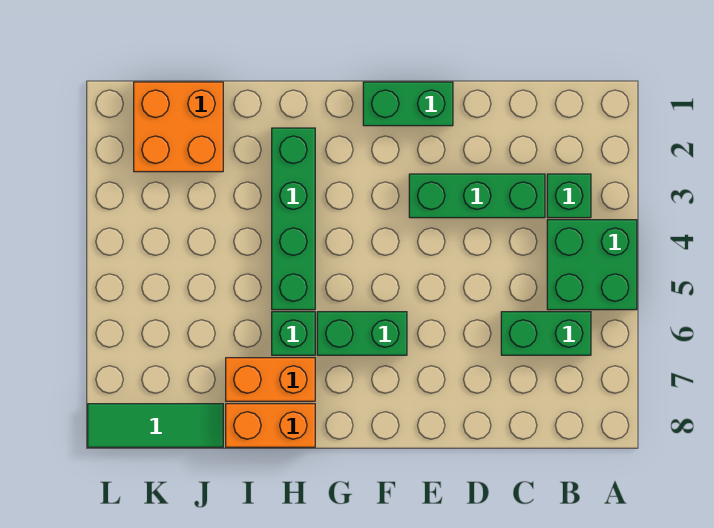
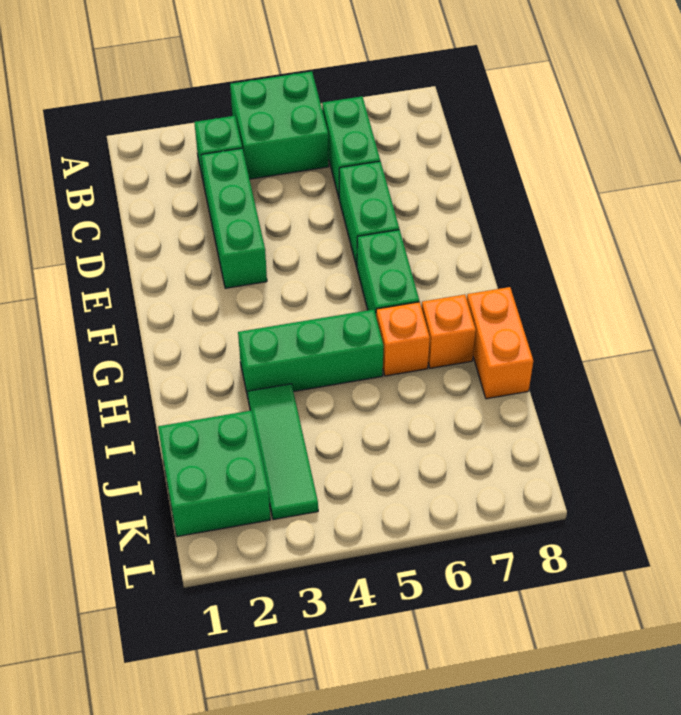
green 1x2 brick [363,82,453,126] -> green 1x2 brick moved to [339,161,399,267]
green 1x4 brick [272,128,315,310] -> green 1x3 brick [238,310,384,397]
green 1x1 brick [272,312,315,355] -> orange 1x1 brick [376,302,430,376]
orange 1x2 brick [226,358,315,401] -> orange 1x1 brick [422,295,476,368]
orange 2x2 brick [134,82,223,172] -> green 2x2 brick [158,410,270,537]
green 1x3 tile [88,404,223,447] -> green 1x3 tile moved to [248,384,318,520]

